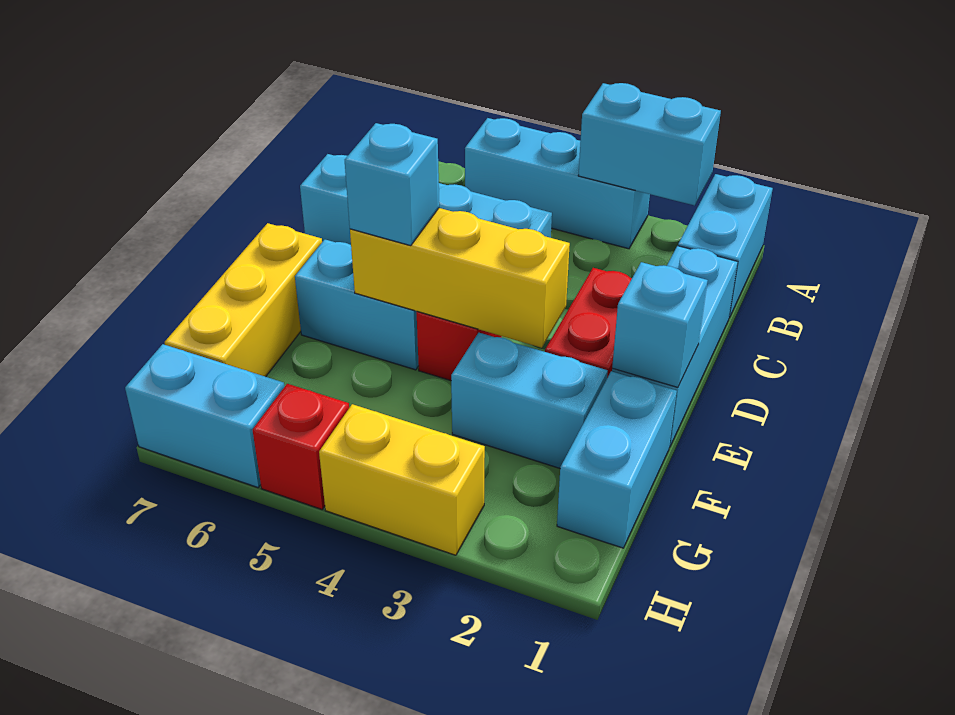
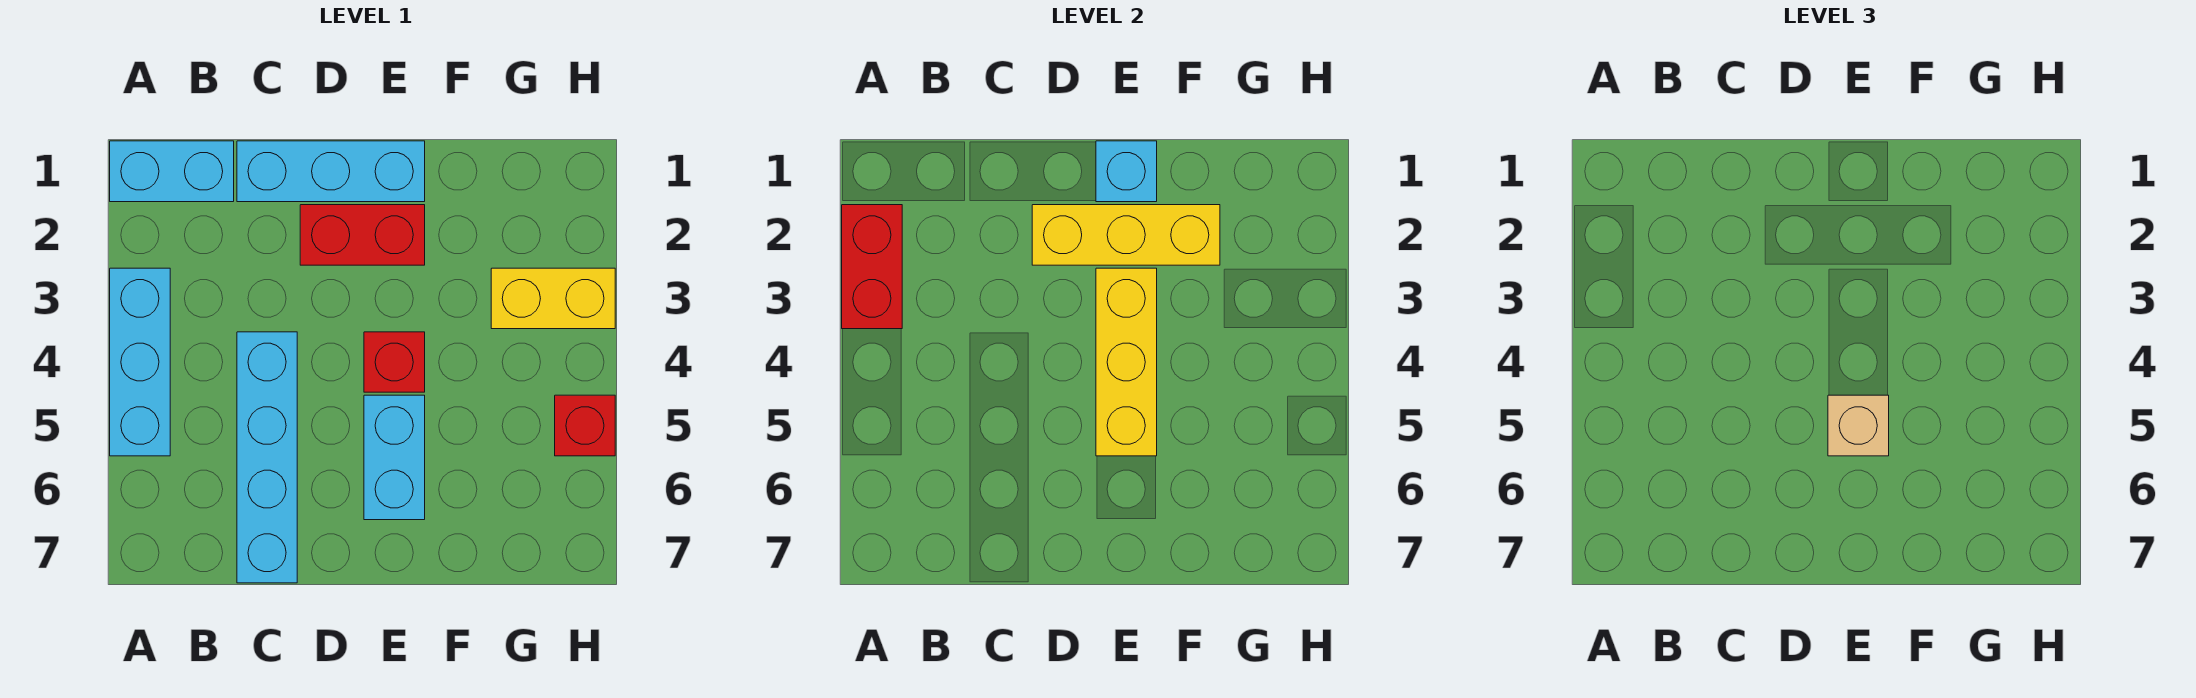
cyan 1x2 brick [578,83,721,206] -> red 1x2 brick [842,205,902,329]
cyan 1x1 brick [345,123,439,246] -> tan 1x1 brick [1828,395,1889,456]
yellow 1x3 brick [165,223,322,377] -> yellow 1x3 brick moved to [1032,205,1220,265]
cyan 1x2 brick [557,371,677,548] -> none
cyan 1x2 brick [451,333,608,468] -> none
yellow 1x2 brick [319,404,485,555] -> yellow 1x2 brick turned to [491,268,615,329]
cyan 1x2 brick [125,344,285,487] -> none

